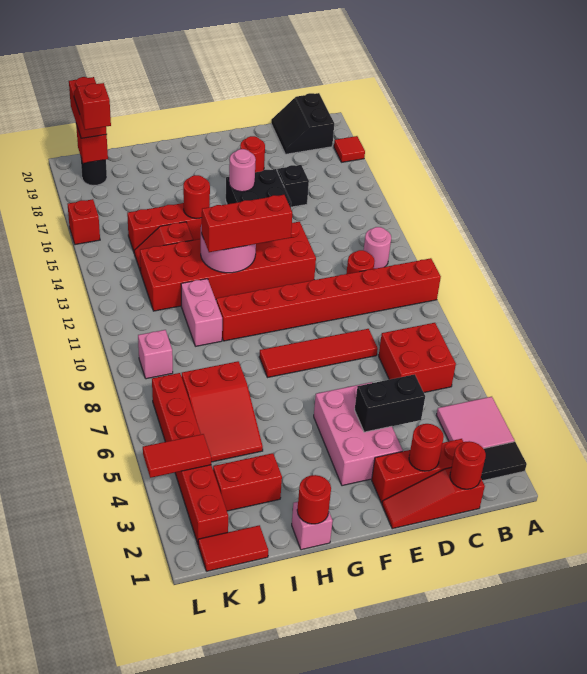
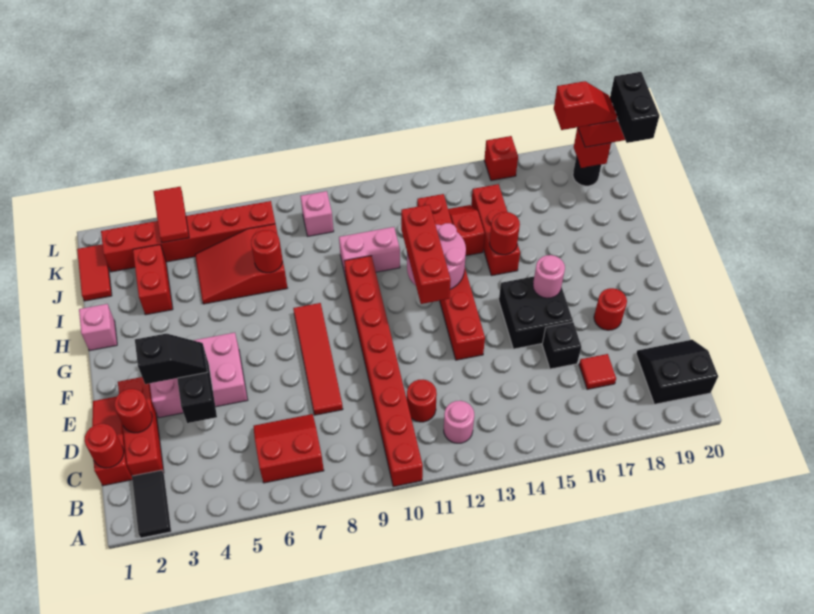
pink 2x2 tile [436,397,515,449] -> none
red 1x1 tile [334,136,365,162] -> red 1x1 tile moved to [579,354,616,389]
red 2x2 brick [379,323,456,392] -> red 2x2 slope [253,414,324,483]
none -> black 1x2 slope [135,334,207,384]
red 2x6 brick [140,222,316,311] -> red 1x6 brick [417,194,485,360]
red 1x1 round brick [297,475,331,524] -> red 1x1 round brick moved to [251,230,282,273]
none -> black 1x2 brick [610,72,659,143]

